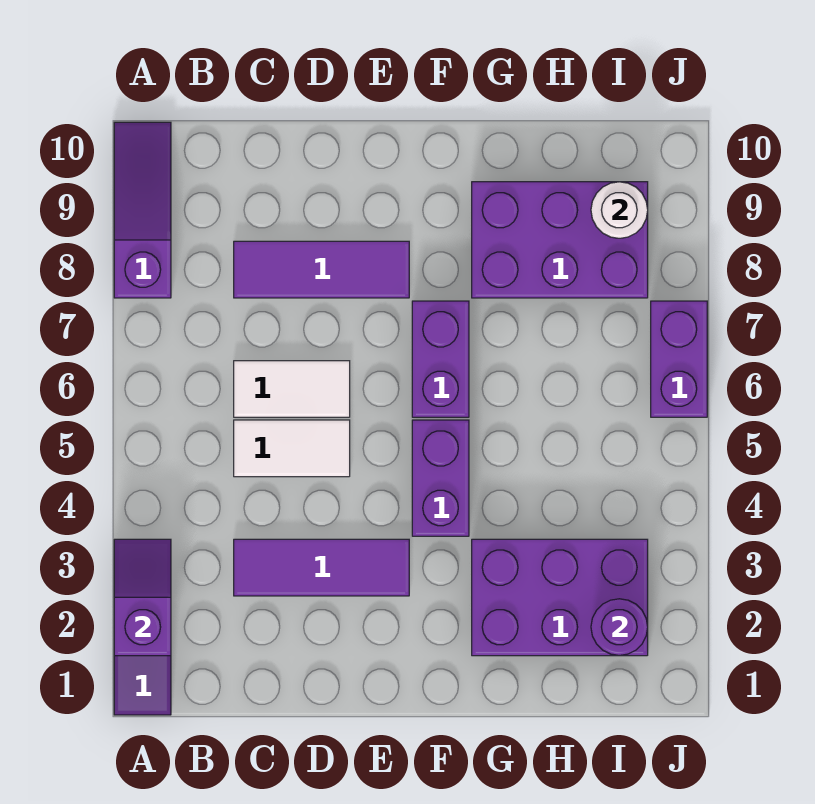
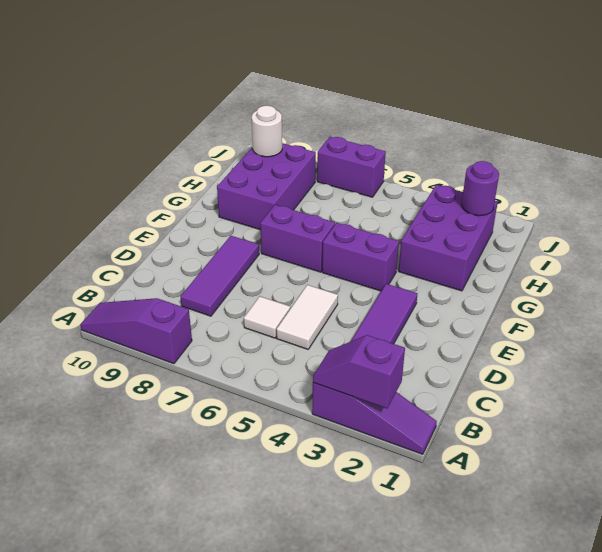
white 1x2 tile [234,361,350,417] -> white 1x1 tile [244,296,290,338]

